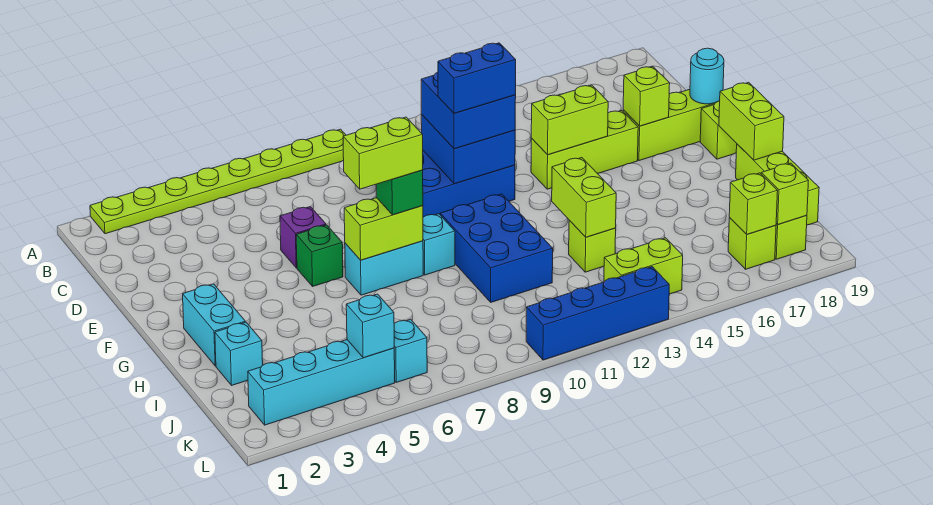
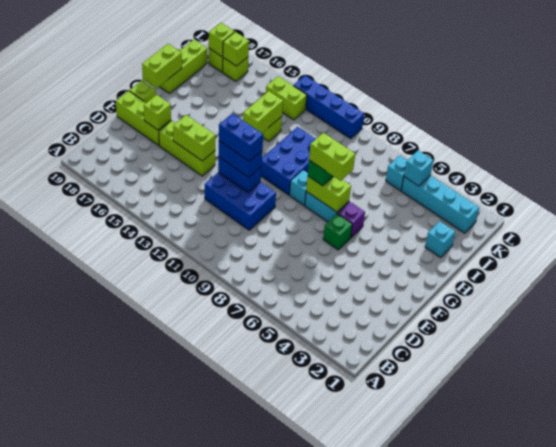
lime 1x8 plate [90,129,346,234] -> none
blue 2x2 brick [421,115,515,184] -> blue 1x2 brick [218,157,261,192]
blue 2x2 brick [421,72,516,149] -> blue 1x2 brick [219,141,262,177]
purple 1x1 brick [280,207,326,268] -> purple 1x1 brick moved to [338,202,365,238]
cyan 1x1 round brick [690,48,724,104] -> none
cyan 1x2 brick [183,284,245,366] -> none

